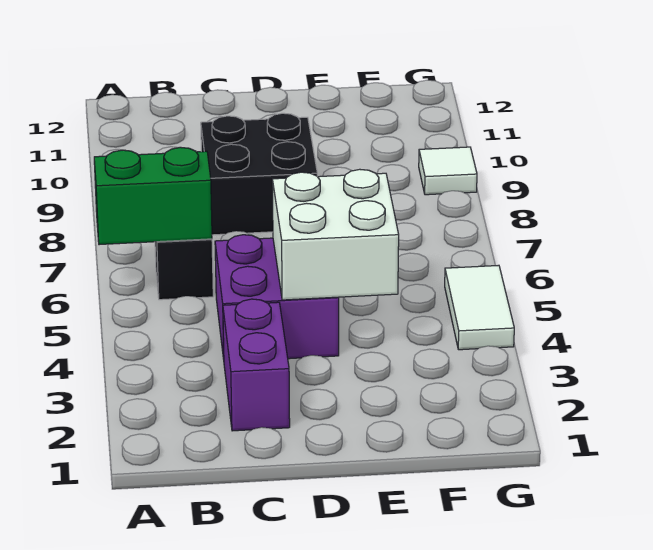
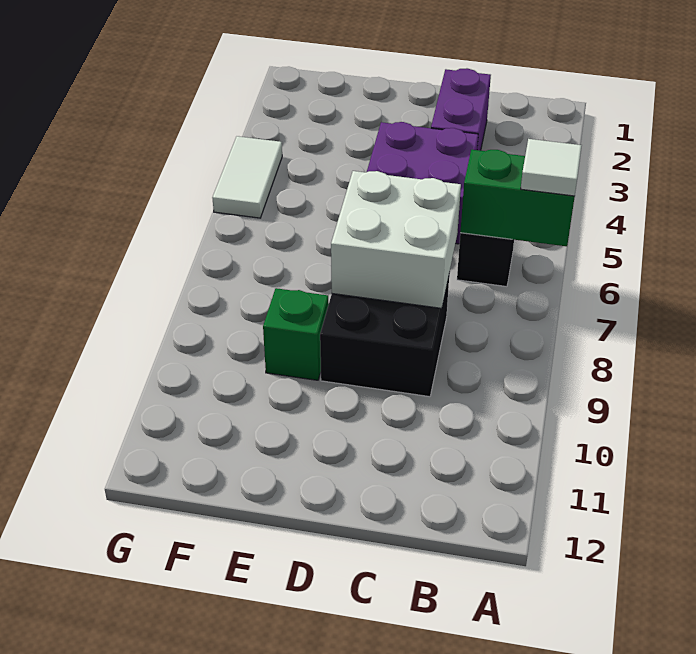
white 2x2 brick [272,169,399,300] -> white 2x2 brick moved to [331,171,461,308]
none -> green 1x1 brick [263,288,329,380]
white 1x1 tile [419,147,477,195] -> white 1x1 tile moved to [521,139,582,196]

